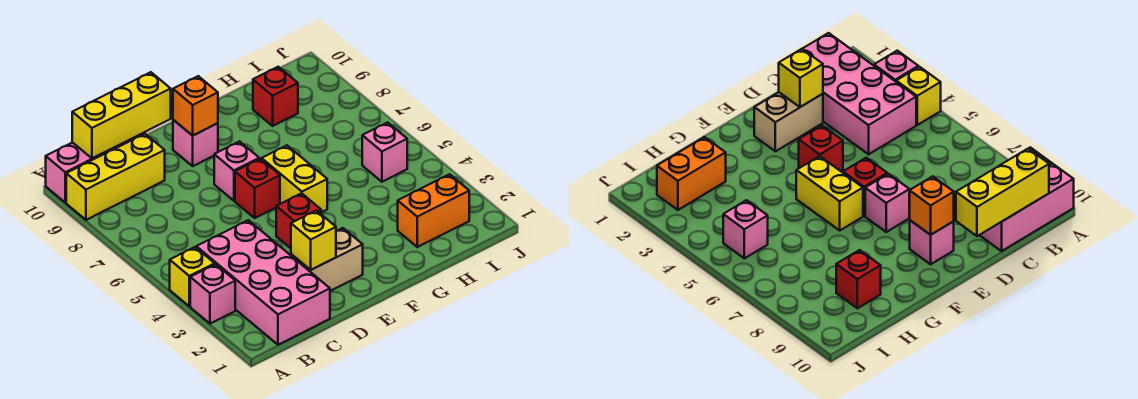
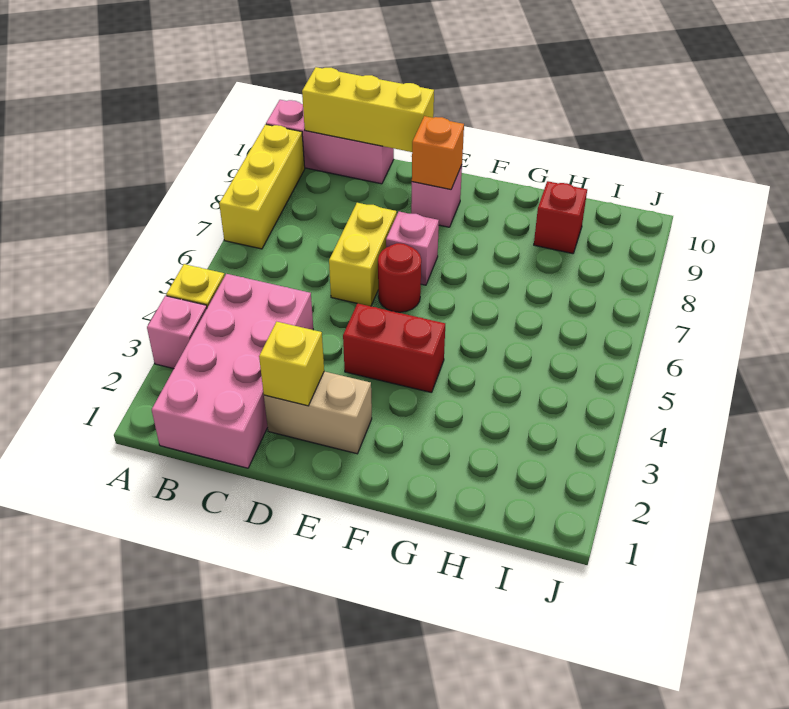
yellow 1x3 brick [66,134,165,220] -> yellow 1x3 brick turned to [219,124,305,249]
red 1x1 brick [276,193,321,248] -> red 1x2 brick [343,303,445,393]
red 1x1 brick [235,159,280,218] -> red 1x1 round brick [378,243,421,312]
yellow 1x2 brick [262,145,327,212] -> yellow 1x2 brick moved to [329,203,397,306]
orange 1x2 brick [398,174,469,247] -> none
pink 1x1 brick [362,122,407,182] -> none

